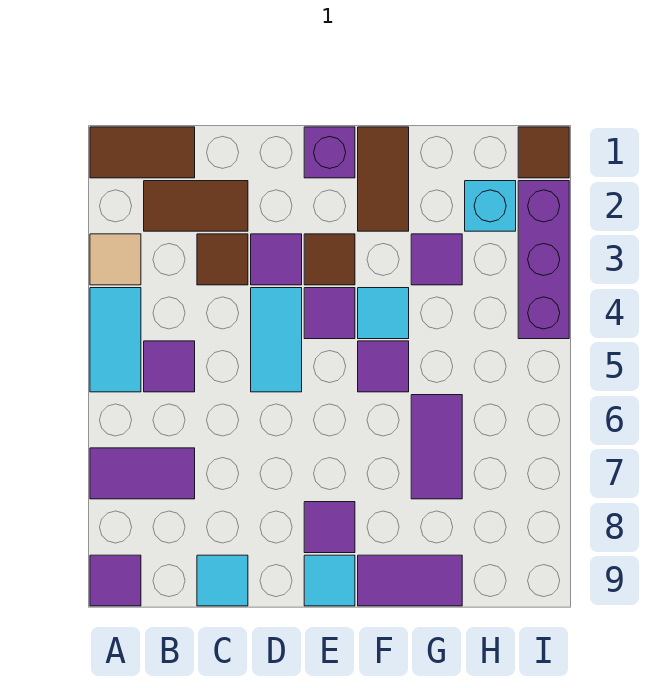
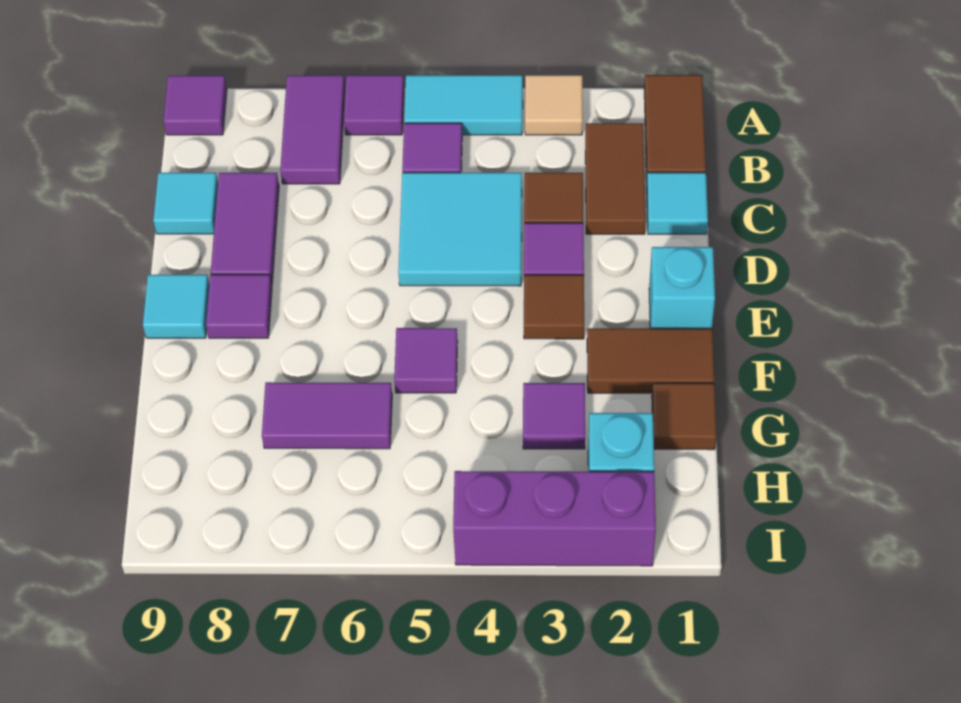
cyan 1x2 tile [251,288,302,392] -> cyan 2x2 tile [398,173,522,286]
purple 1x1 brick [304,127,355,178] -> cyan 1x1 brick [649,247,715,329]
purple 1x1 tile [304,288,355,339] -> purple 1x1 tile moved to [344,75,404,135]
cyan 1x1 tile [358,288,409,339] -> cyan 1x1 tile moved to [647,173,708,234]
purple 1x2 tile [358,555,462,606] -> purple 1x2 tile moved to [211,173,279,284]
brown 1x1 tile [518,127,569,178] -> brown 1x1 tile moved to [652,383,717,450]

